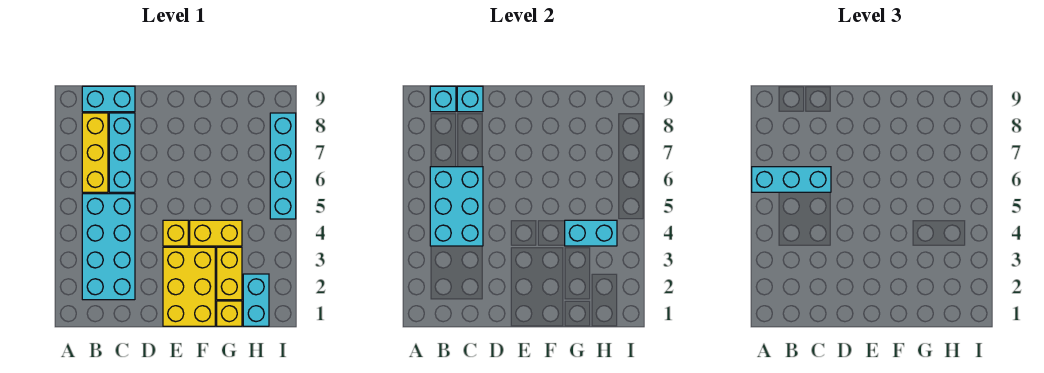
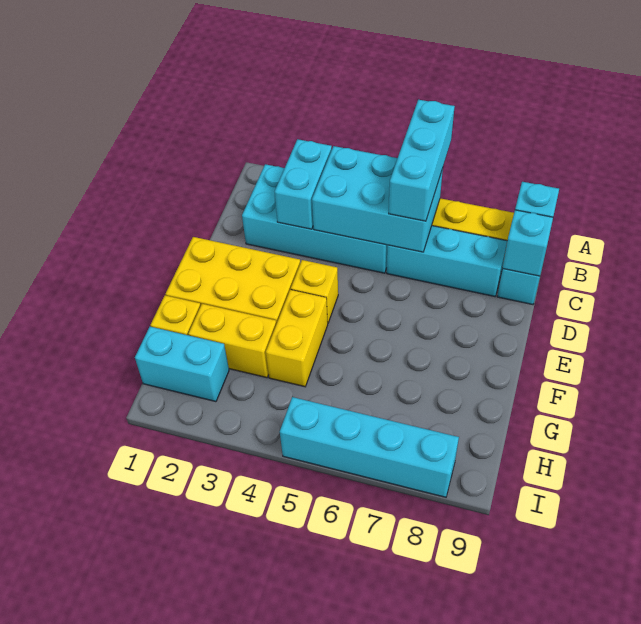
cyan 1x2 brick [565,220,617,246] -> cyan 1x2 brick moved to [275,139,332,229]

